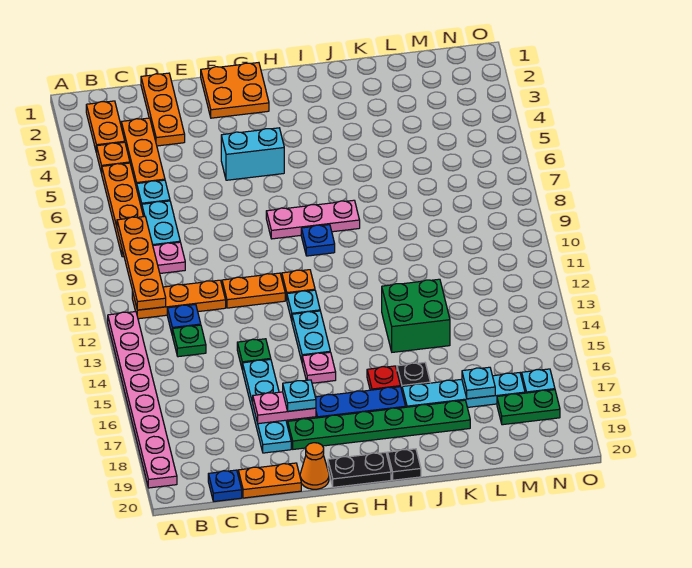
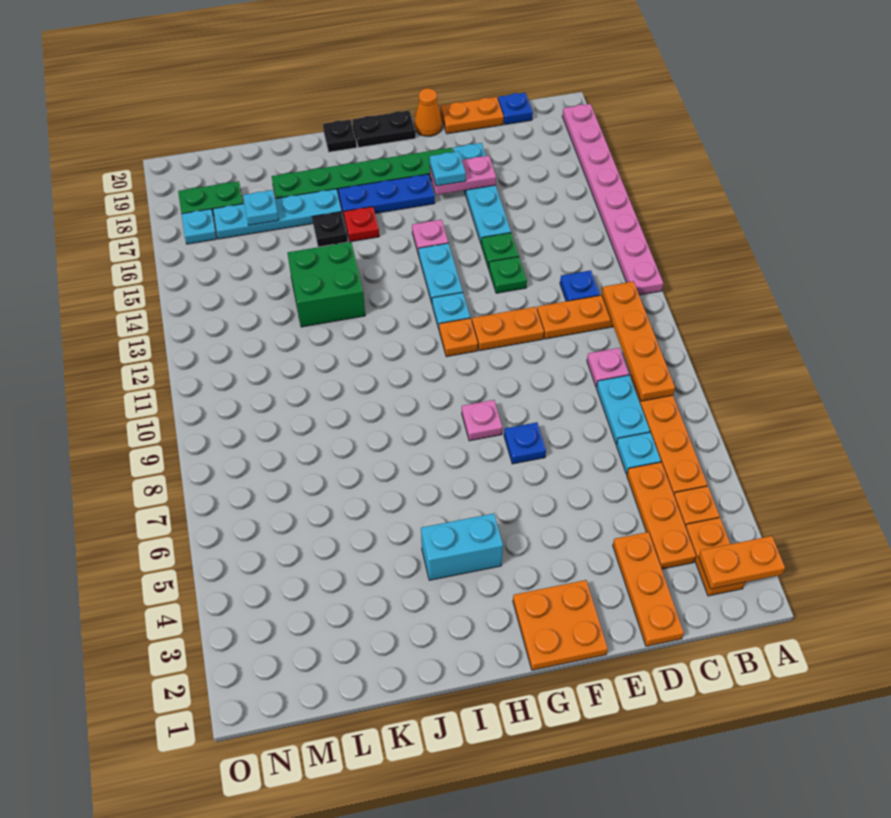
none -> orange 1x2 plate [699,536,785,589]
green 1x1 plate [173,325,206,357] -> green 1x1 plate moved to [489,257,527,293]
cyan 1x2 brick [221,128,284,180] -> cyan 1x2 brick moved to [421,513,503,580]
pink 1x3 plate [266,200,360,239] -> pink 1x1 plate [462,400,502,441]
blue 1x1 plate [301,225,335,256] -> blue 1x1 plate moved to [504,422,546,464]

